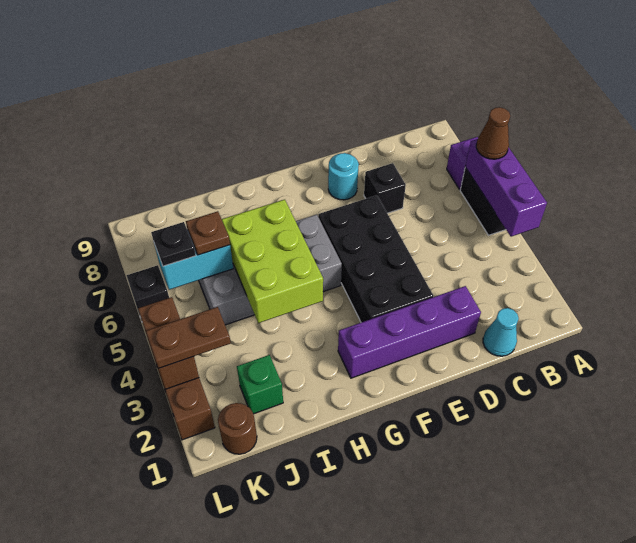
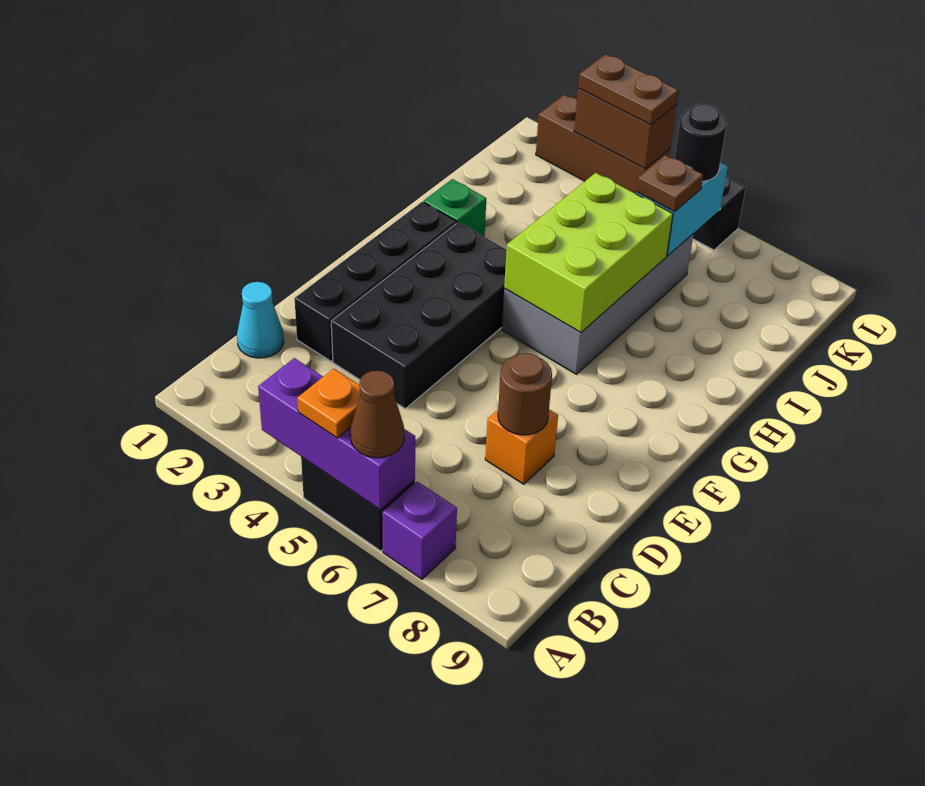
none -> orange 1x1 plate [297,369,360,438]
purple 1x4 brick [338,286,481,378] -> black 1x4 brick [295,202,457,361]
black 1x1 brick [364,163,406,213] -> orange 1x1 brick [485,410,558,484]
black 2x4 brick [318,195,433,322] -> black 2x4 brick turned to [331,222,507,409]
cyan 1x1 round brick [328,153,359,200] -> none
lime 2x3 brick [222,199,323,323] -> lime 2x3 brick turned to [504,173,673,333]
green 1x1 brick [237,355,283,414] -> green 1x1 brick moved to [424,179,486,237]
brown 1x1 round brick [218,403,257,454] -> brown 1x1 round brick moved to [498,353,552,435]
brown 1x2 plate [146,307,231,369] -> brown 1x2 plate turned to [578,54,679,125]
black 1x1 plate [151,222,196,266] -> black 1x1 round brick [674,104,727,182]

